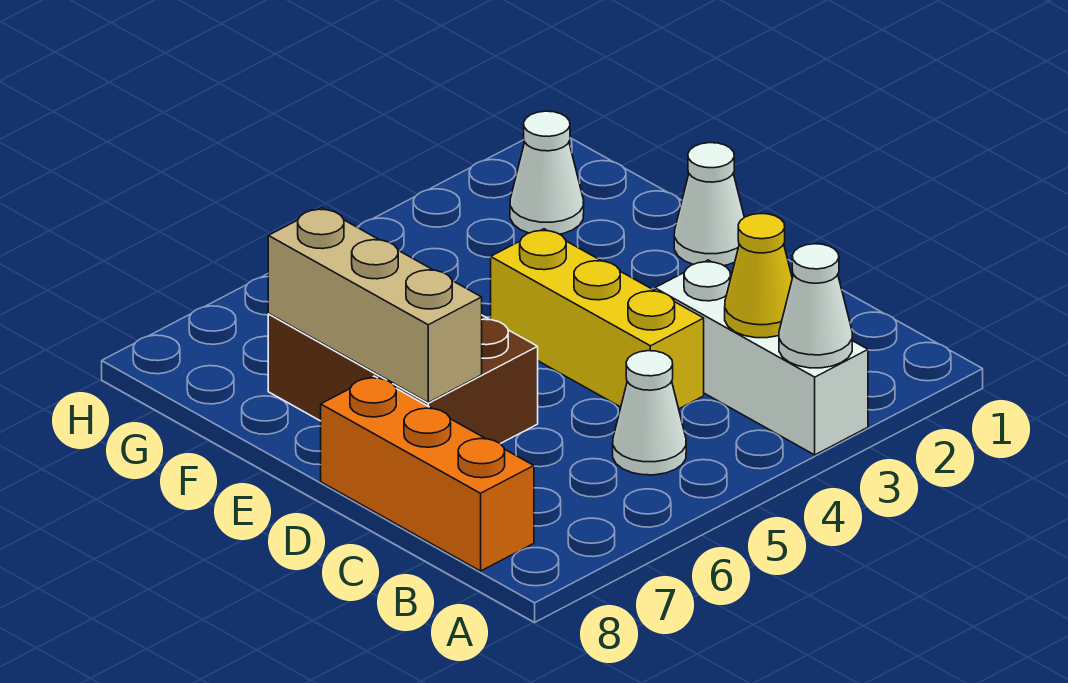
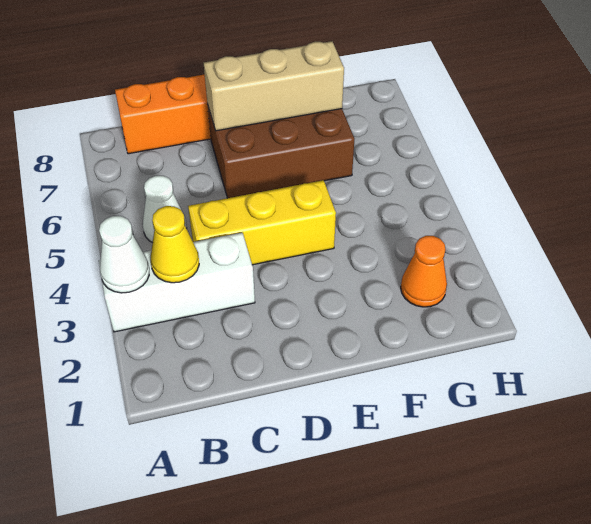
white 1x1 cone [674,143,744,266] -> none
white 1x1 cone [510,111,584,234] -> orange 1x1 cone [401,236,447,307]

